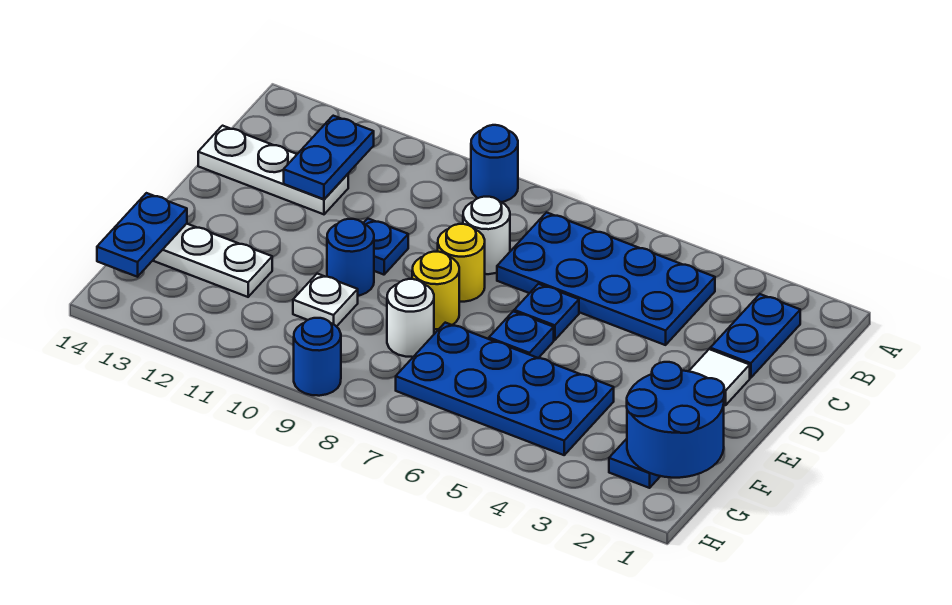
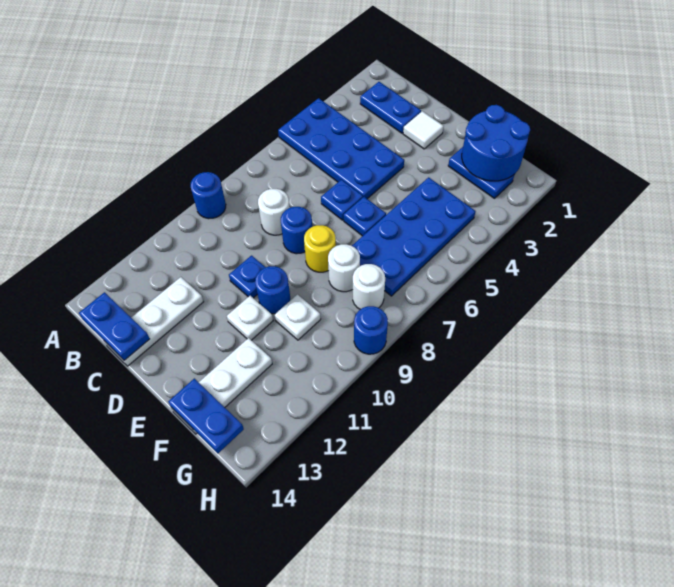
blue 2x4 plate [497,212,715,345] -> blue 2x4 plate turned to [278,98,404,199]
blue 1x2 plate [284,116,374,199] -> blue 1x2 plate moved to [79,292,150,360]
yellow 1x1 round brick [438,224,485,302] -> blue 1x1 round brick [281,207,312,254]
none -> white 1x1 plate [227,296,273,340]
none -> white 1x1 round brick [353,264,385,309]

